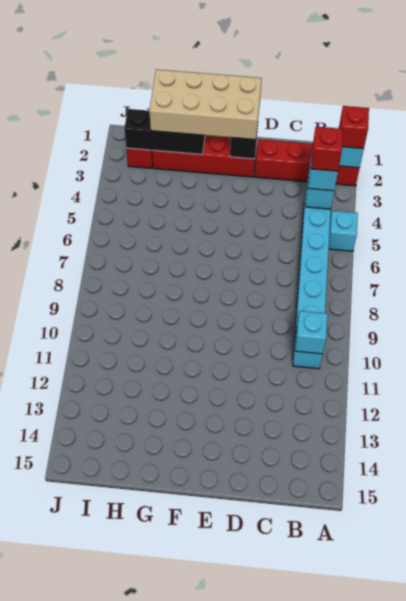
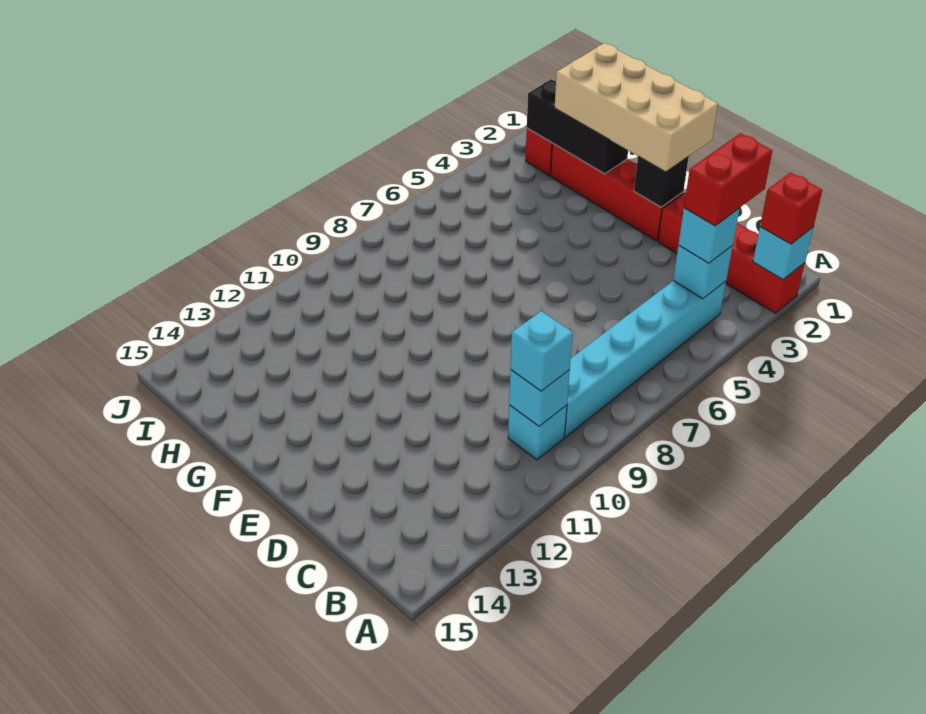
cyan 1x1 brick [329,211,358,251] -> cyan 1x1 brick moved to [510,311,573,391]
red 1x1 brick [311,127,343,171] -> red 1x2 brick [684,133,772,226]

